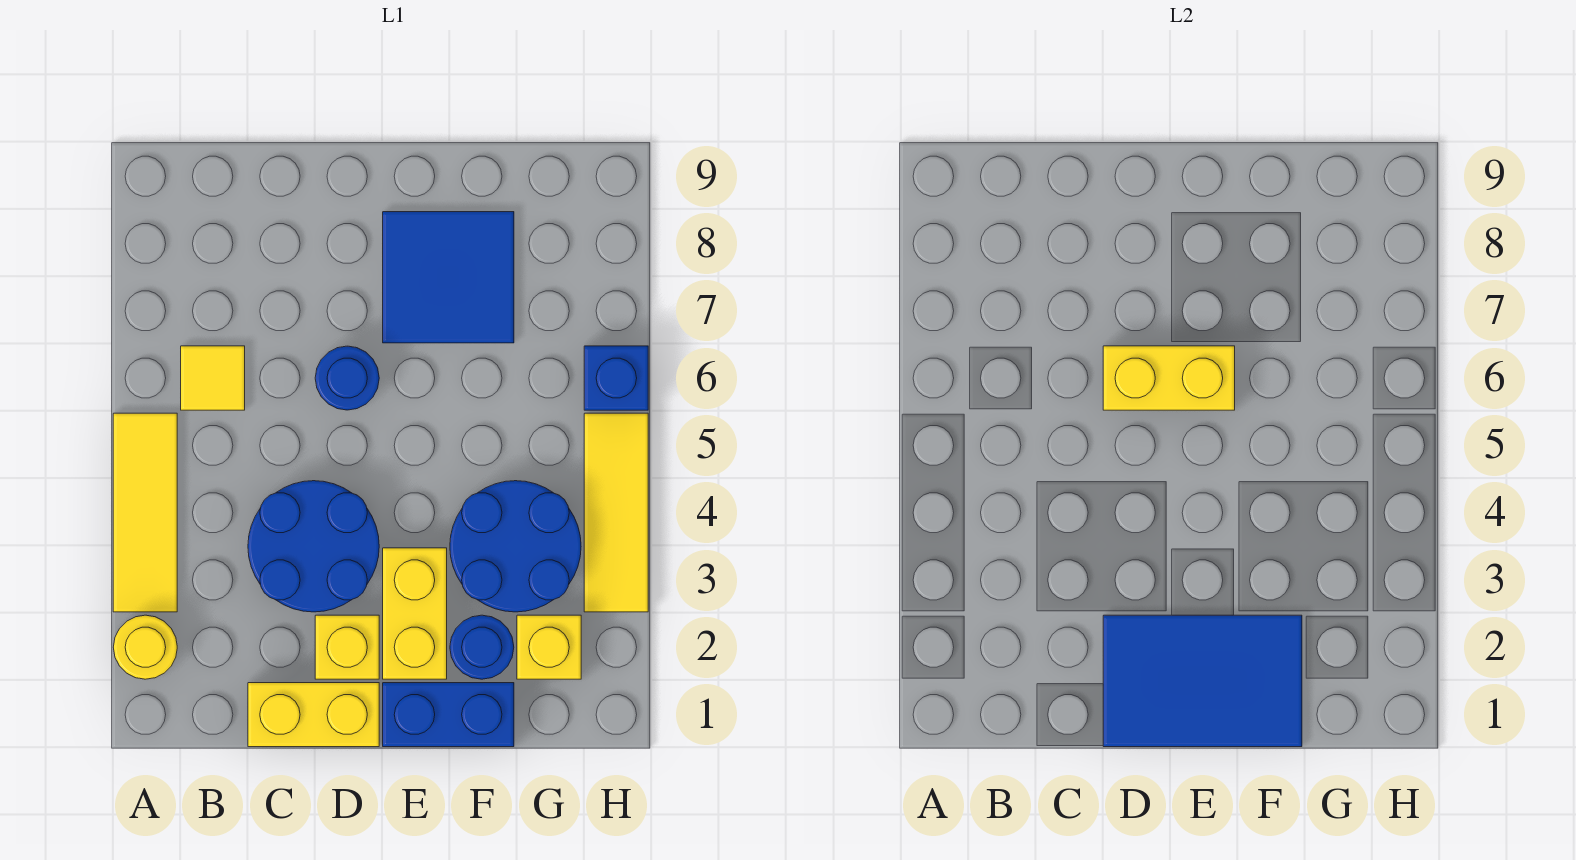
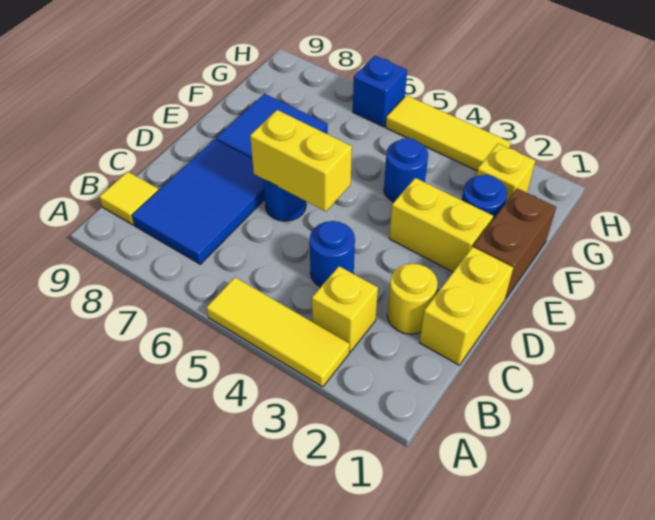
yellow 1x1 round brick [113,615,177,679] -> yellow 1x1 round brick moved to [387,263,438,334]
yellow 1x1 tile [181,346,245,410] -> yellow 1x1 tile moved to [99,172,159,225]
blue 2x2 round brick [248,481,379,612] -> blue 1x1 round brick [310,221,355,287]
blue 2x3 tile [1103,615,1302,747] -> blue 2x3 tile moved to [132,139,265,264]
yellow 1x1 brick [315,615,379,679] -> yellow 1x1 brick moved to [312,266,378,352]
yellow 1x2 brick [1103,346,1235,410] -> yellow 1x2 brick turned to [250,110,352,211]
blue 1x2 brick [383,683,514,747] -> brown 1x2 brick [473,188,556,299]
blue 2x2 round brick [450,481,581,612] -> blue 1x1 round brick [384,138,428,202]

